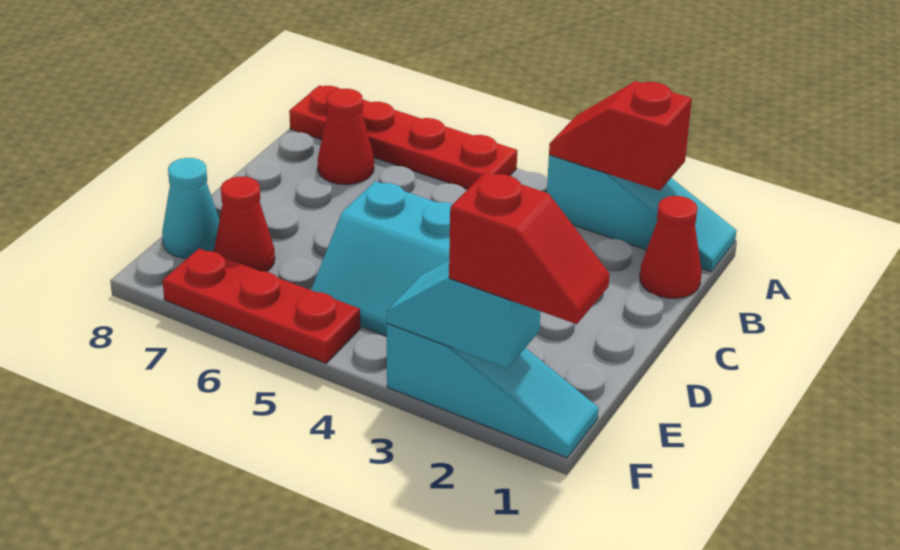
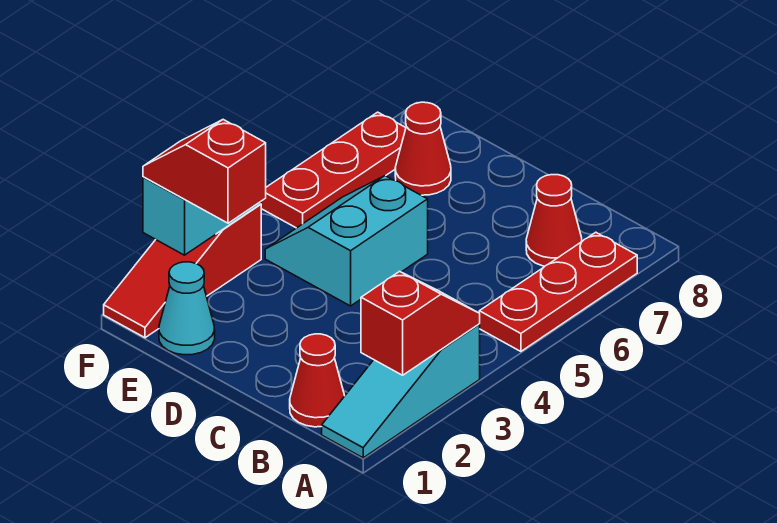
red 1x4 plate [289,85,517,189] -> red 1x3 plate [479,232,637,351]
cyan 1x1 cone [162,158,219,258] -> cyan 1x1 cone moved to [159,262,215,355]
cyan 1x3 slope [387,324,599,458] -> red 1x3 slope [104,204,261,338]
red 1x2 slope [449,172,610,324] -> red 1x2 slope turned to [143,120,266,223]

